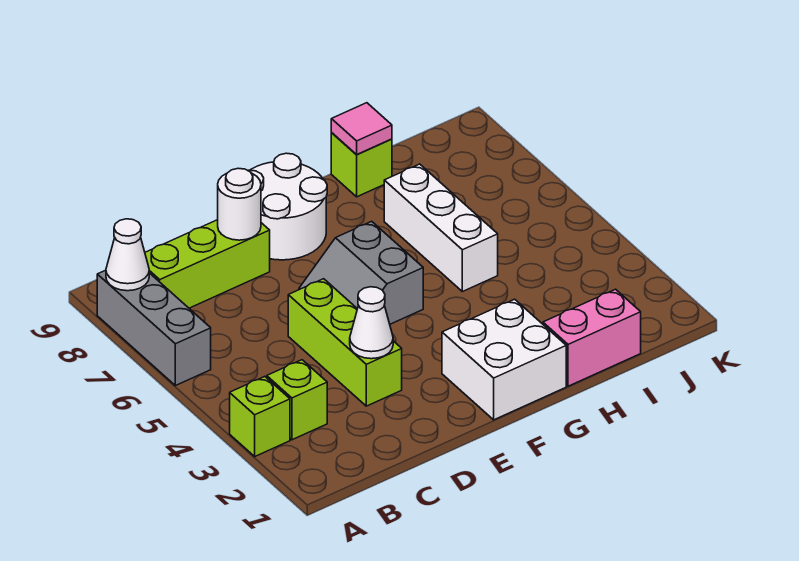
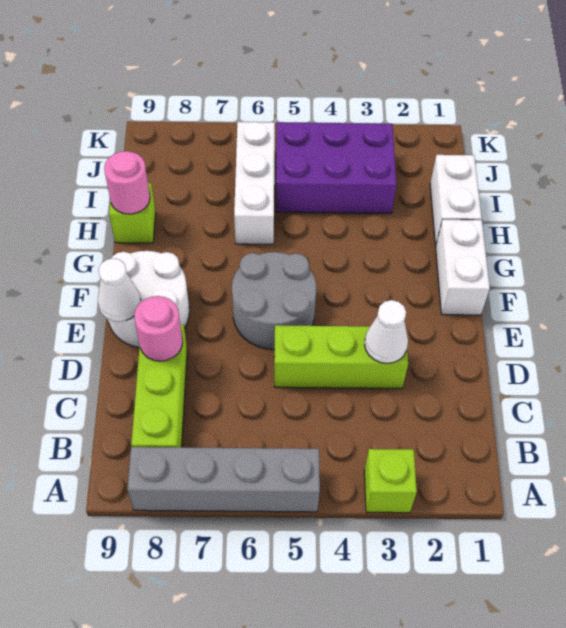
grey 1x3 brick [97,270,211,386] -> grey 1x4 brick [127,447,320,512]
white 1x1 cone [106,219,149,291] -> white 1x1 cone moved to [98,258,141,322]
lime 1x1 brick [267,360,327,440] -> none
white 1x1 round brick [218,168,261,240] -> pink 1x1 round brick [134,296,183,361]
grey 2x2 slope [299,221,423,324] -> grey 2x2 round brick [232,252,317,349]
white 2x2 brick [442,299,566,420] -> white 1x2 brick [436,220,490,315]
pink 1x2 brick [543,289,641,386] -> white 1x2 brick [430,155,482,246]
white 1x3 brick [384,164,498,292] -> white 1x3 brick turned to [234,122,275,244]
pink 1x1 tile [331,103,392,155] -> pink 1x1 round brick [104,151,150,214]
none -> purple 2x3 brick [276,122,396,213]

